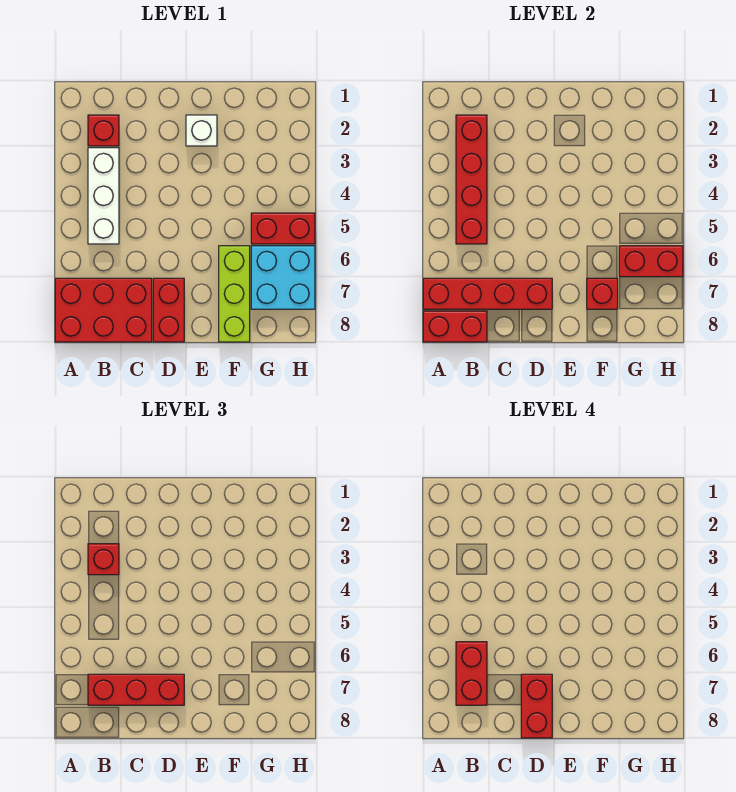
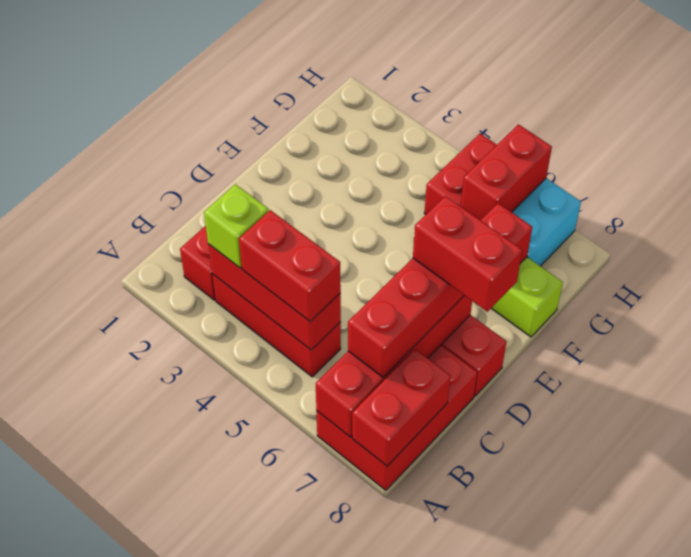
red 1x4 brick [456,115,487,244] -> red 1x3 brick [208,244,341,350]
white 1x3 brick [88,148,119,244] -> red 1x3 brick [212,274,341,377]
red 1x1 brick [88,544,119,575] -> lime 1x1 brick [204,184,269,268]
red 1x2 brick [456,642,487,705] -> red 1x2 brick moved to [239,210,341,322]
white 1x1 brick [186,115,217,146] -> none

